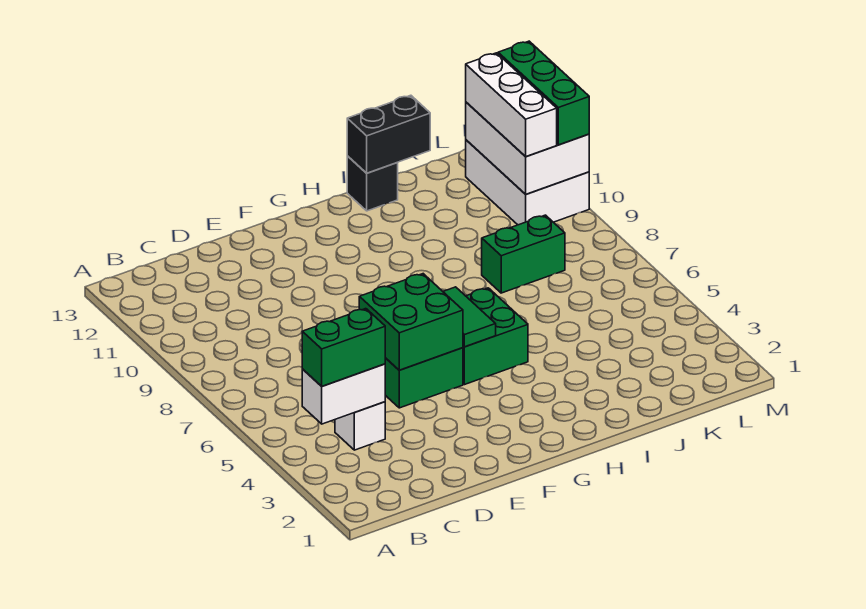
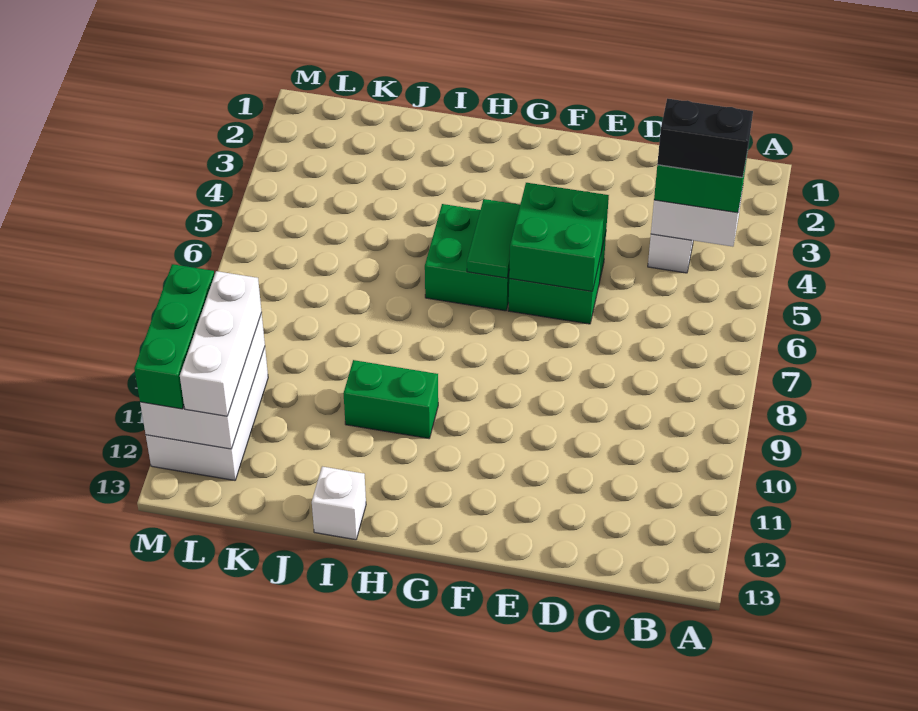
black 1x1 brick [347,156,398,211] -> white 1x1 brick [312,467,366,540]
black 1x2 brick [347,95,430,173] -> black 1x2 brick moved to [657,99,753,177]
green 1x2 brick [482,215,565,293] -> green 1x2 brick moved to [343,360,438,438]

